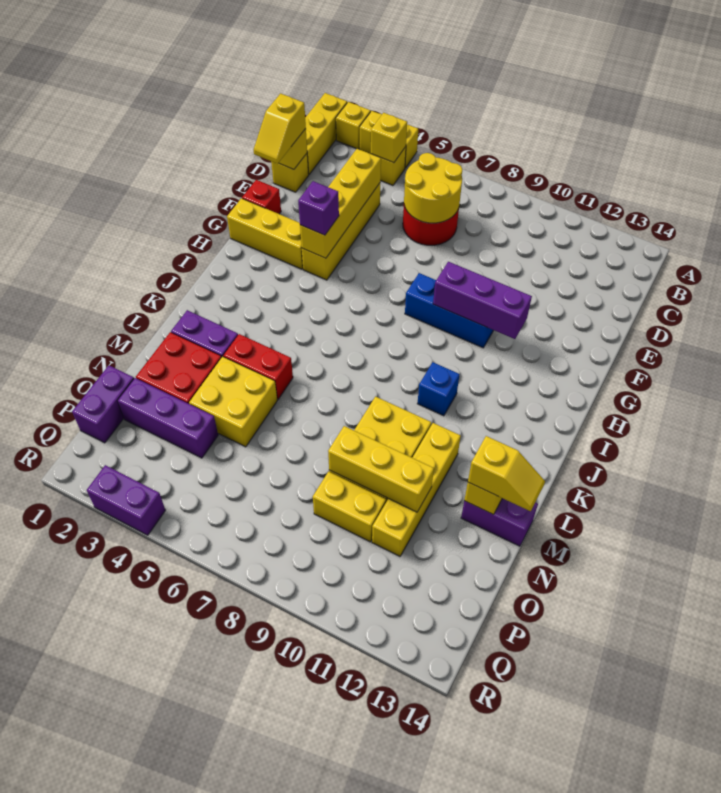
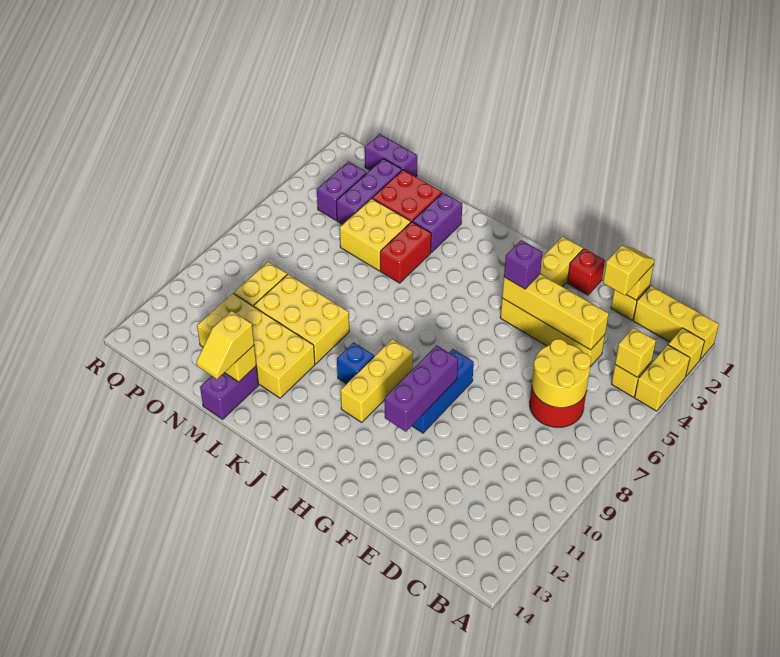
yellow 1x2 slope [254,93,306,164] -> yellow 1x2 slope turned to [603,246,655,295]
yellow 1x4 brick [372,423,461,556] -> yellow 2x4 brick [197,293,315,398]
yellow 1x3 brick [328,426,434,512] -> yellow 1x3 brick moved to [341,339,413,423]
purple 1x2 brick [87,465,165,535] -> purple 1x2 brick moved to [317,162,367,220]

